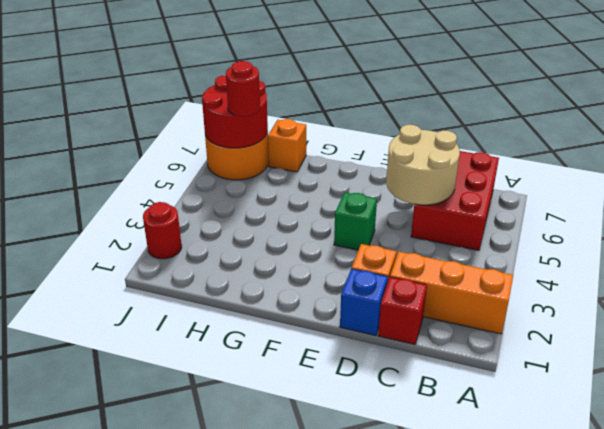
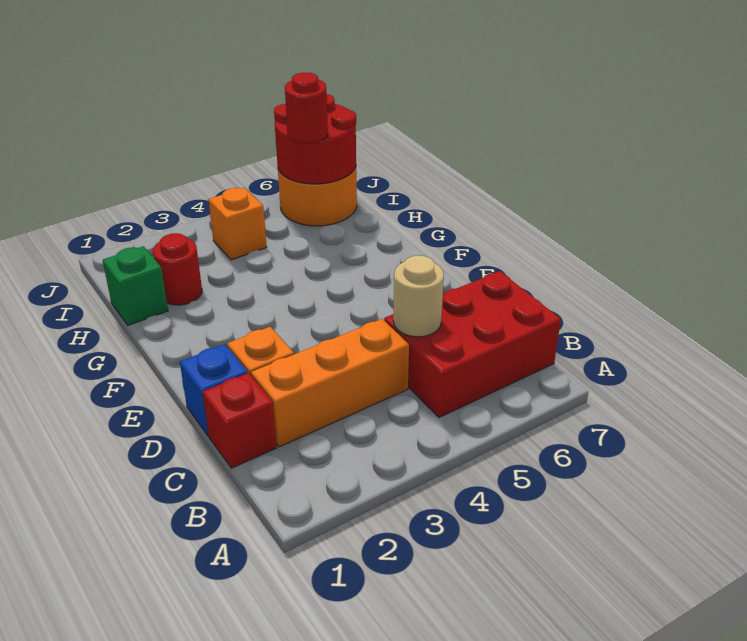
orange 1x3 brick [390,252,513,334] -> orange 1x3 brick turned to [251,319,409,447]
tan 2x2 round brick [386,125,460,205] -> tan 1x1 round brick [393,256,444,337]
green 1x1 brick [334,192,377,250] -> green 1x1 brick moved to [103,246,168,325]
orange 1x1 brick [268,119,306,172] -> orange 1x1 brick moved to [208,188,267,260]
red 1x1 round brick [143,202,182,259] -> red 1x1 round brick moved to [153,233,202,305]

